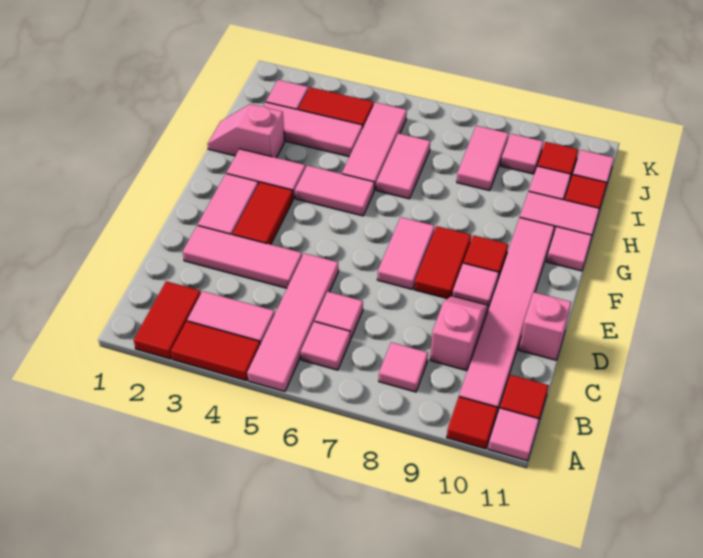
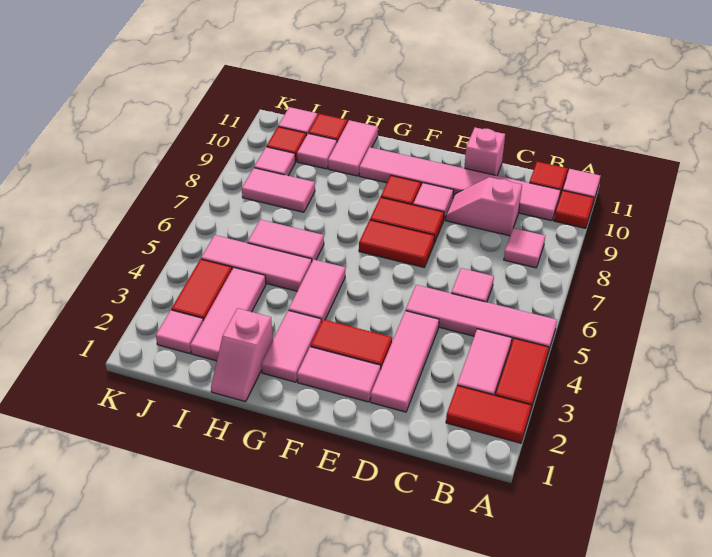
pink 1x1 tile [301,321,350,370] -> none
pink 1x2 tile [377,217,435,289] -> red 1x2 tile [359,220,435,267]
pink 1x1 tile [547,227,592,271] -> none

